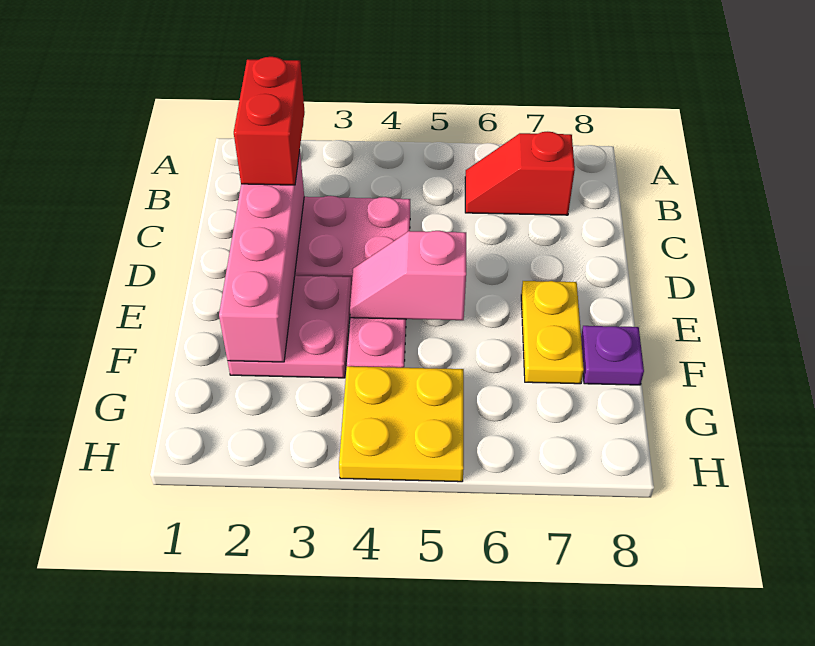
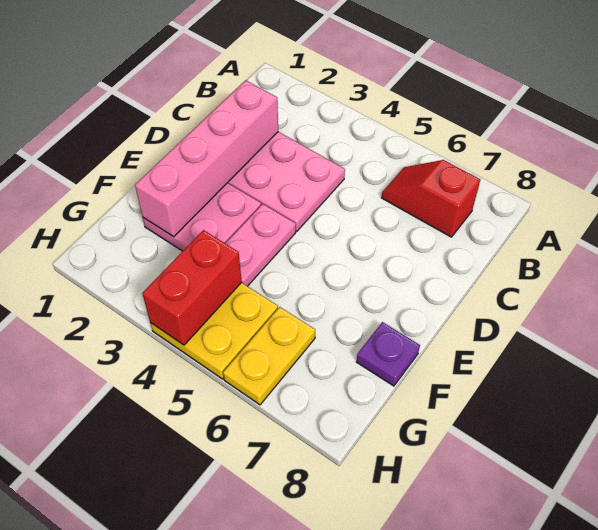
red 1x2 brick [234,57,305,185] -> red 1x2 brick moved to [142,230,242,345]
pink 1x2 slope [350,231,466,320] -> none
yellow 1x2 plate [521,281,584,384] -> yellow 1x2 plate moved to [223,307,315,405]

